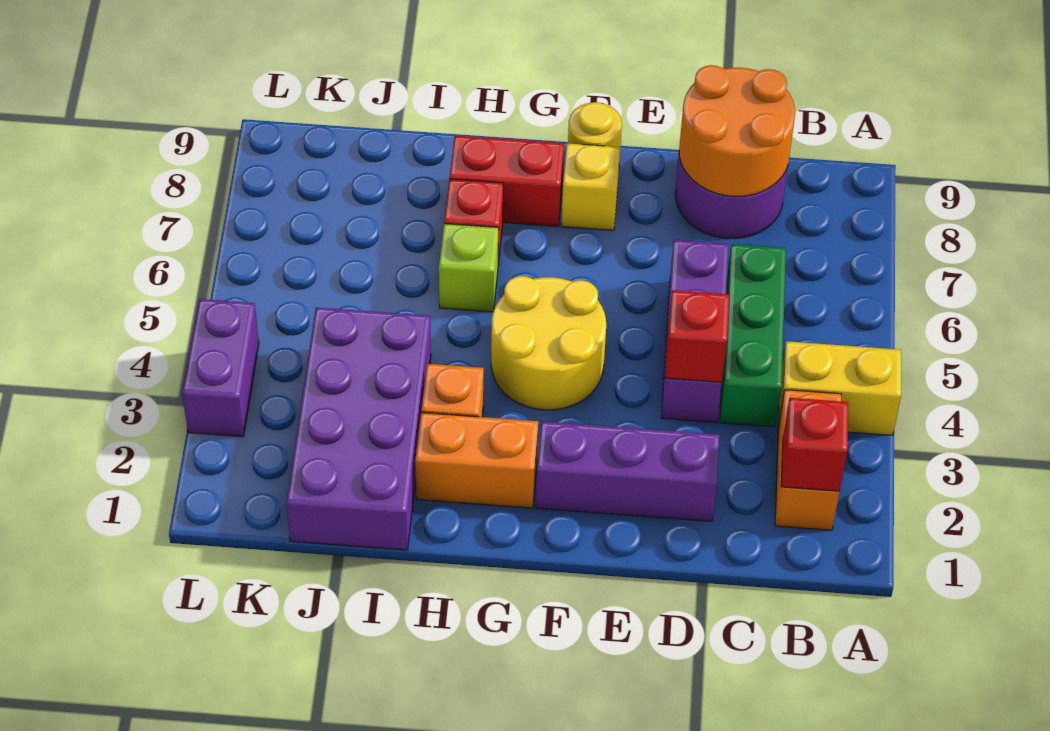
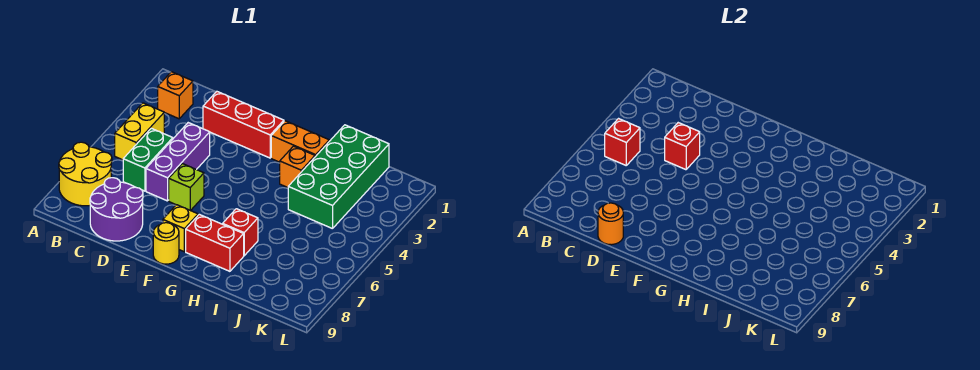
yellow 1x2 brick [778,341,901,435] -> yellow 1x2 brick turned to [115,103,164,160]
orange 1x2 brick [775,390,841,530] -> orange 1x1 brick [158,72,193,119]
red 1x1 brick [781,398,848,491] -> red 1x1 brick moved to [605,119,640,165]
green 1x3 brick [720,244,786,427] -> green 1x2 brick [123,128,173,191]
orange 2x2 round brick [679,65,795,196] -> orange 1x1 round brick [598,203,623,245]
purple 1x3 brick [536,422,719,521] -> red 1x3 brick [203,91,284,158]
yellow 2x2 round brick [491,276,606,410] -> yellow 2x2 round brick moved to [59,142,112,206]
lime 1x1 brick [439,224,499,312] -> lime 1x1 brick moved to [169,164,204,210]
purple 2x4 brick [286,307,431,550] -> green 2x4 brick [288,125,389,229]
purple 1x2 brick [182,299,259,437] -> none

